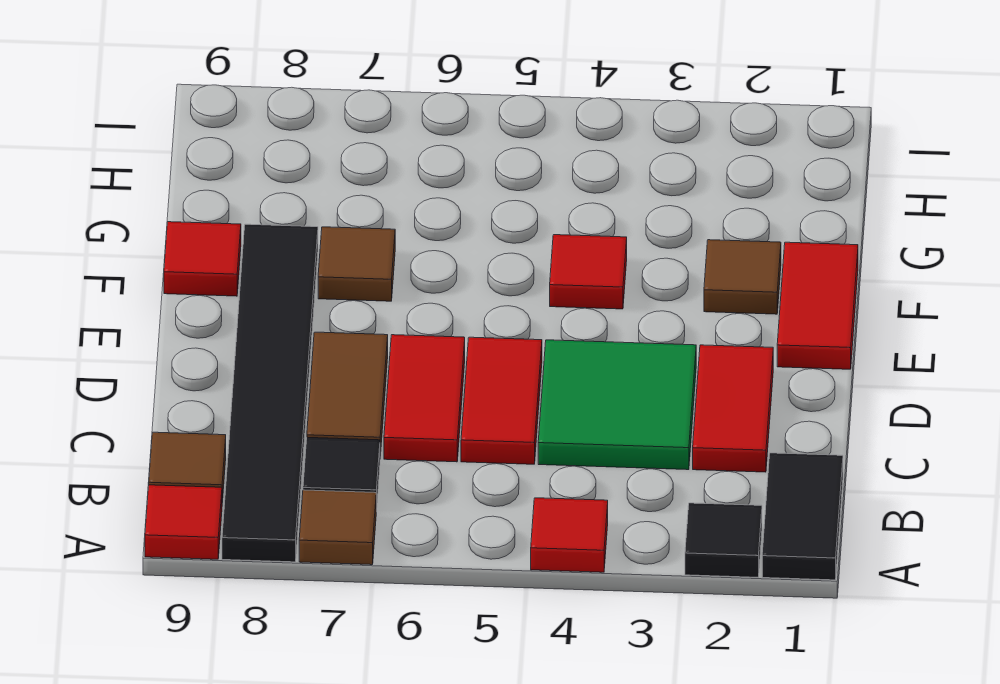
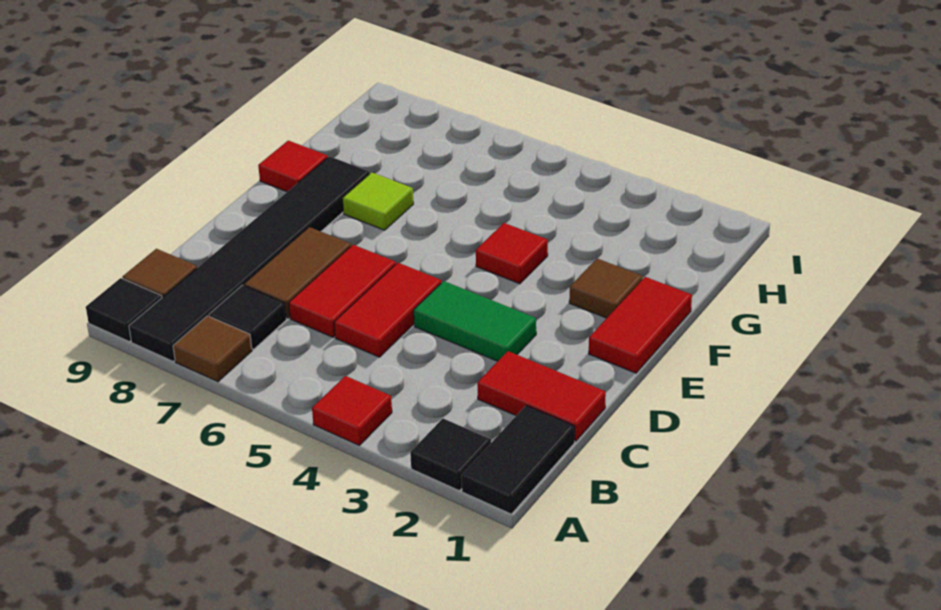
red 1x1 tile [145,485,222,559] -> black 1x1 tile [86,278,162,341]
red 1x2 tile [693,345,773,472] -> red 1x2 tile turned to [477,351,606,441]
green 2x2 tile [538,340,696,470] -> green 1x2 tile [414,281,536,361]
brown 1x1 tile [318,227,395,301] -> lime 1x1 tile [342,172,413,230]

